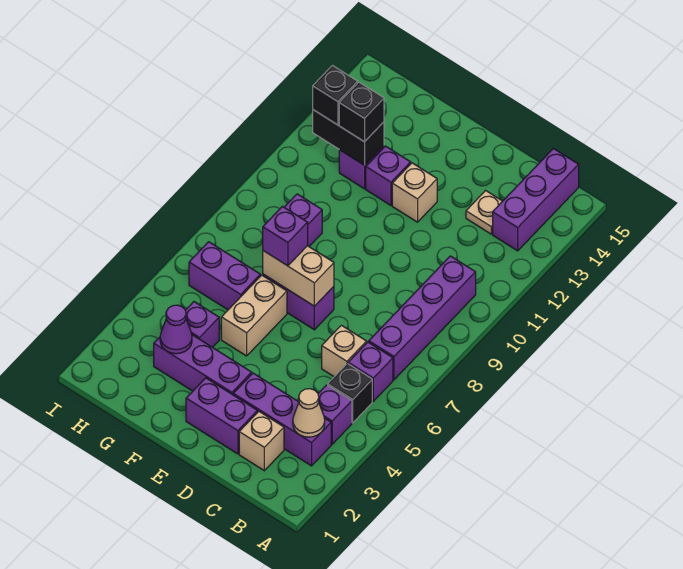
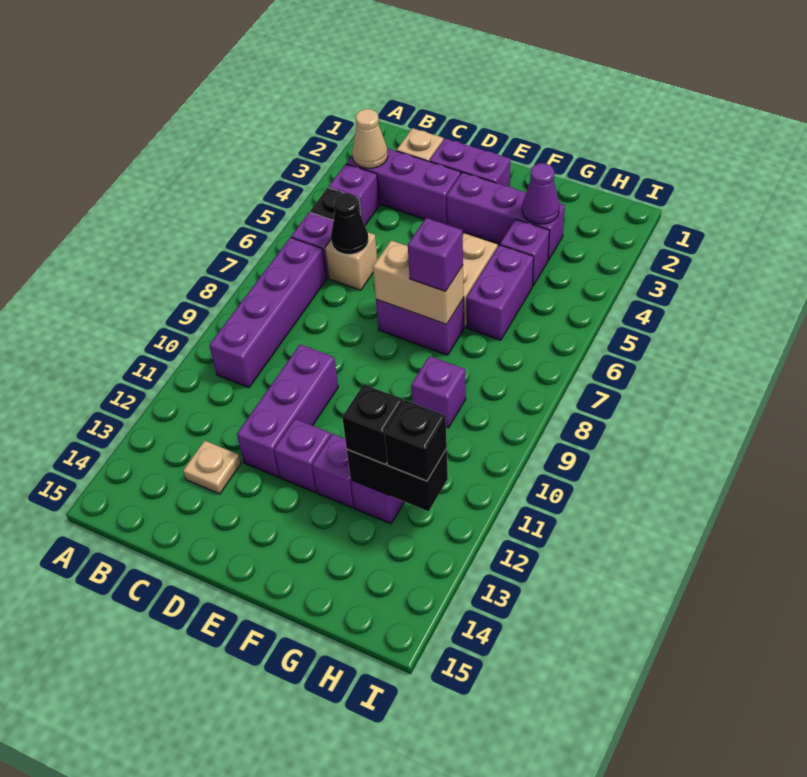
purple 1x3 brick [493,149,579,251] -> purple 1x3 brick moved to [237,344,338,477]
none -> black 1x1 cone [331,193,368,254]
tan 1x1 brick [392,163,437,222] -> purple 1x1 brick [274,419,331,492]
purple 1x2 brick [189,242,260,310] -> purple 1x2 brick turned to [466,245,534,340]

